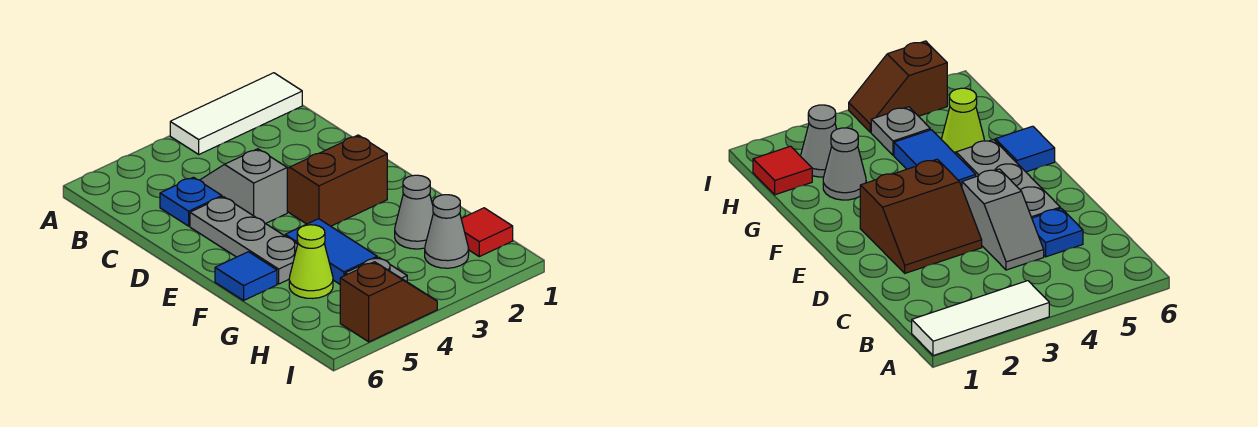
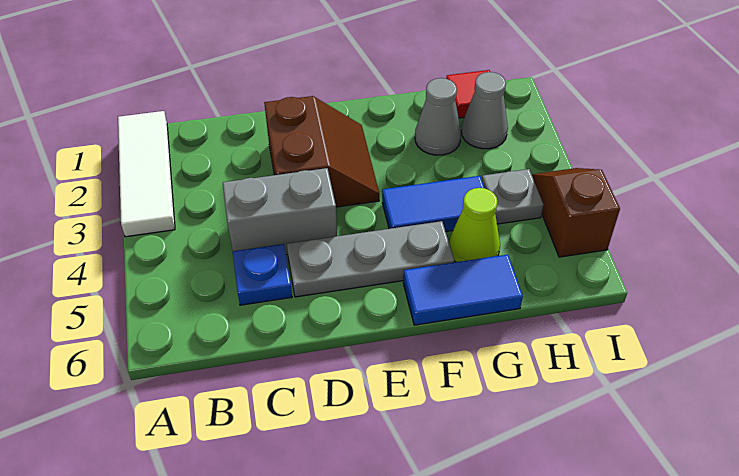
grey 1x2 slope [200,149,287,224] -> grey 1x2 brick [223,168,337,255]
brown 2x2 slope [287,135,387,226] -> brown 2x2 slope turned to [264,96,379,207]
blue 1x1 tile [215,252,277,300] -> blue 1x2 tile [403,255,523,325]

